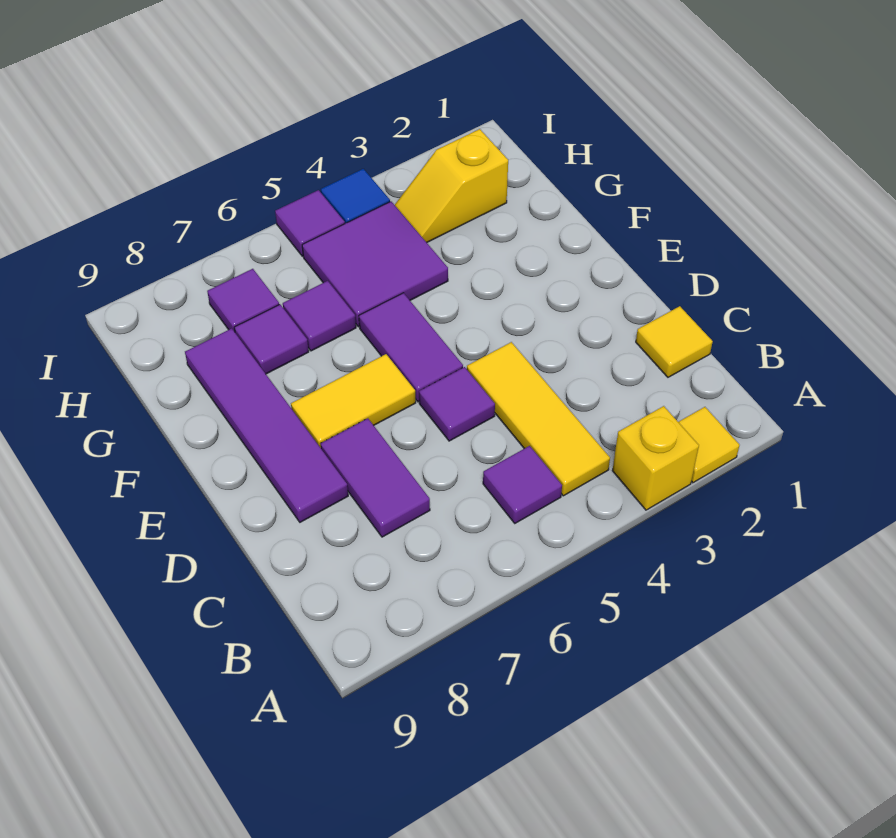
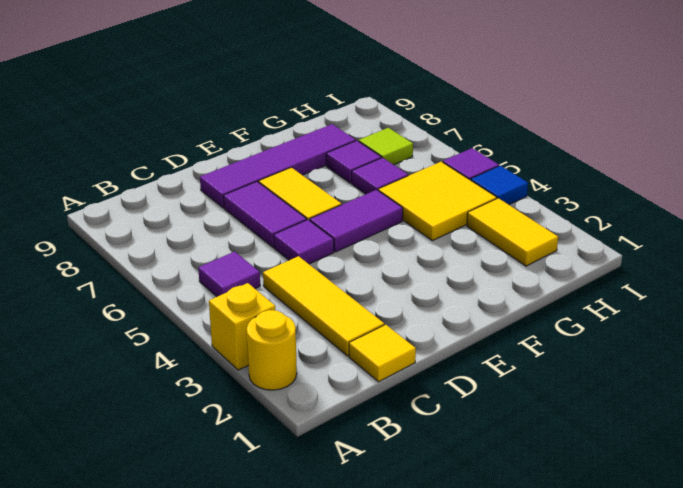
yellow 1x1 tile [679,407,740,483] -> yellow 1x1 round brick [247,310,297,390]
yellow 1x3 tile [467,342,610,496] -> yellow 1x3 tile turned to [263,256,384,356]
purple 1x2 tile [321,418,430,537] -> purple 1x2 tile turned to [223,182,307,247]
purple 2x2 tile [302,202,448,327] -> yellow 2x2 tile [378,162,497,241]
yellow 1x2 slope [395,129,508,242] -> yellow 1x2 tile [467,198,558,266]
purple 1x1 tile [207,269,279,332] -> lime 1x1 tile [359,128,413,165]

